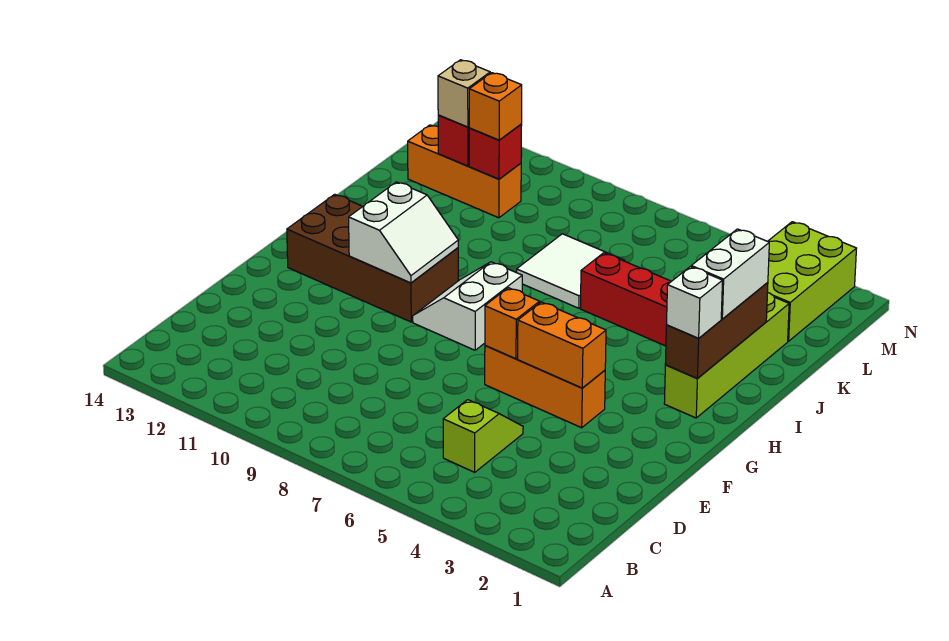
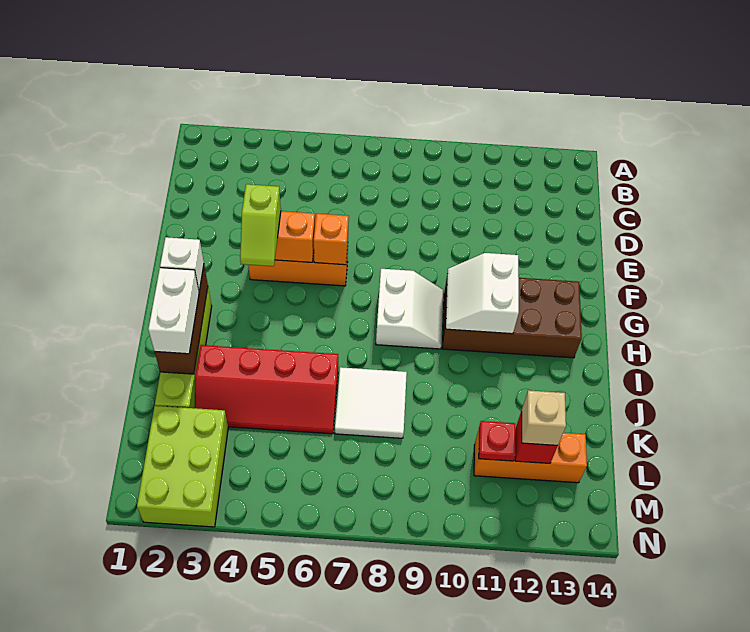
lime 1x2 slope [443,400,523,472] -> lime 1x2 slope moved to [240,184,281,266]
red 1x1 brick [469,124,522,179] -> red 1x1 plate [479,421,516,461]
orange 1x1 brick [469,73,522,140] -> none

